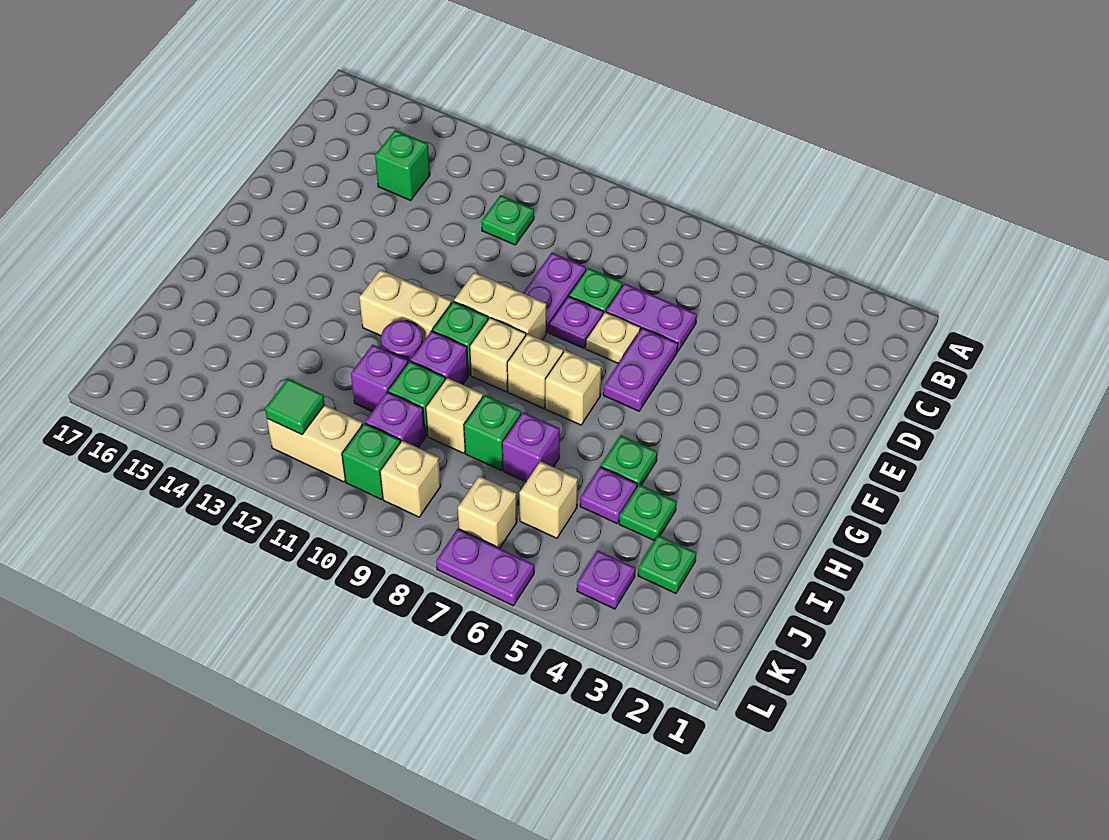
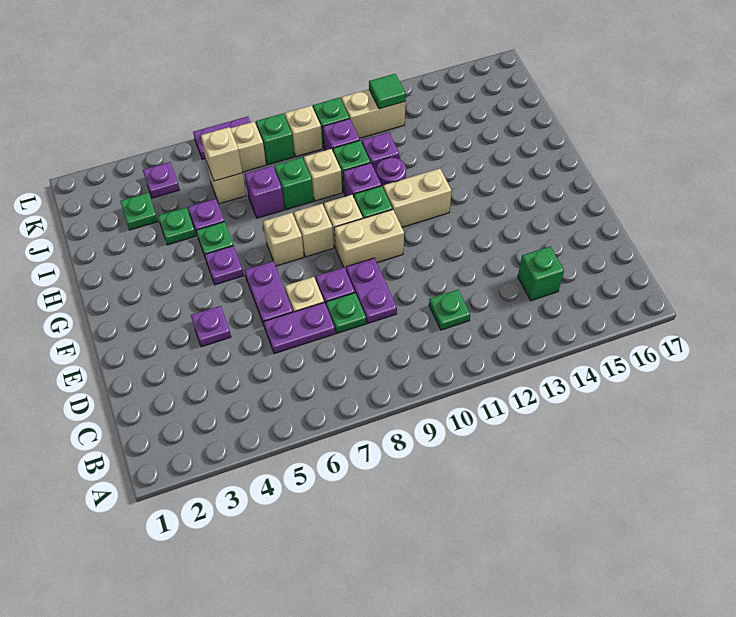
none -> purple 1x1 plate [191,306,231,347]
none -> purple 1x1 plate [205,246,244,285]
none -> tan 1x1 brick [201,127,242,181]
none -> green 1x1 brick [256,114,294,165]

